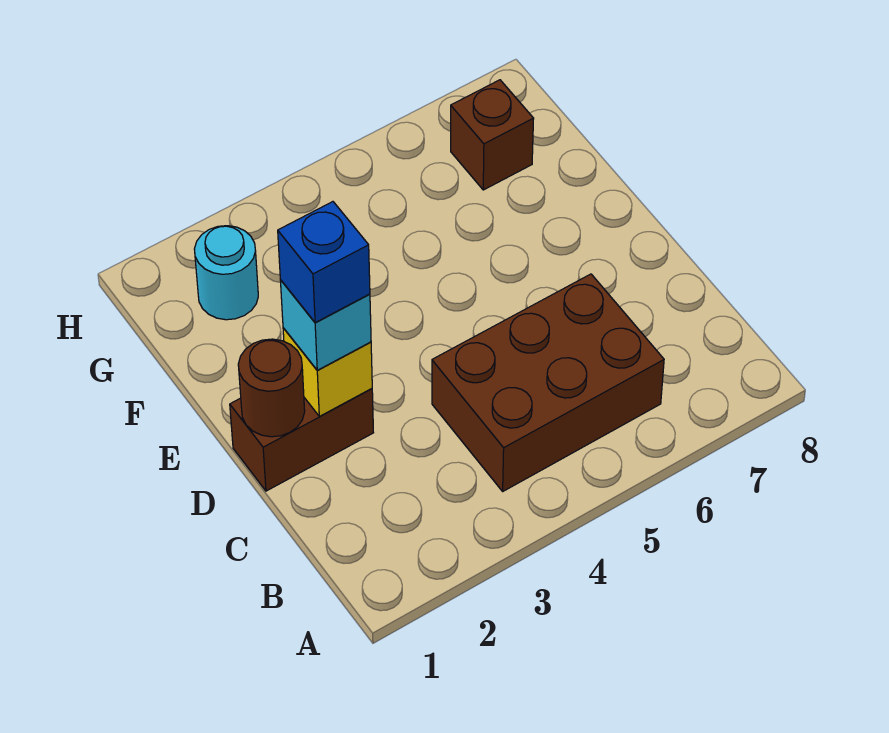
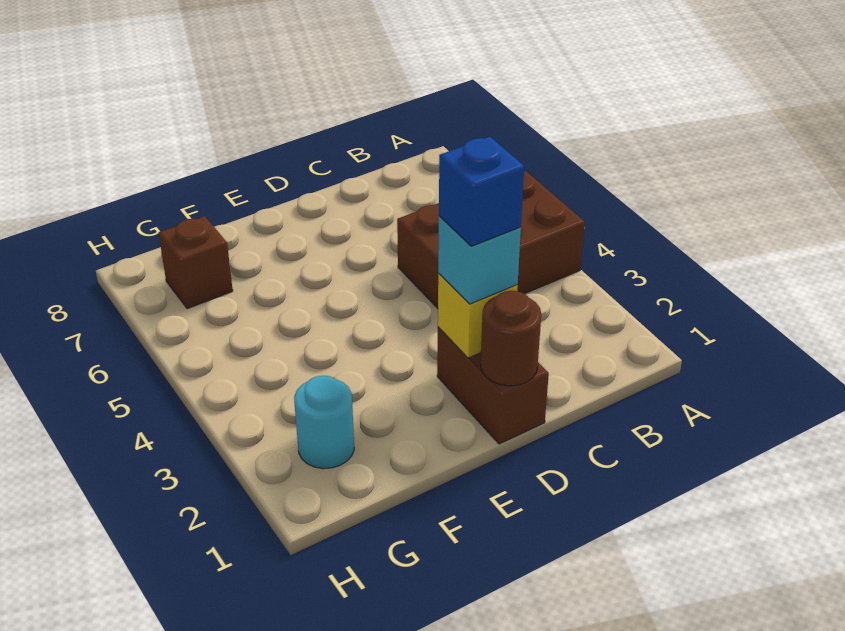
brown 2x3 brick [432,274,664,491] -> brown 2x3 brick turned to [397,171,585,308]

